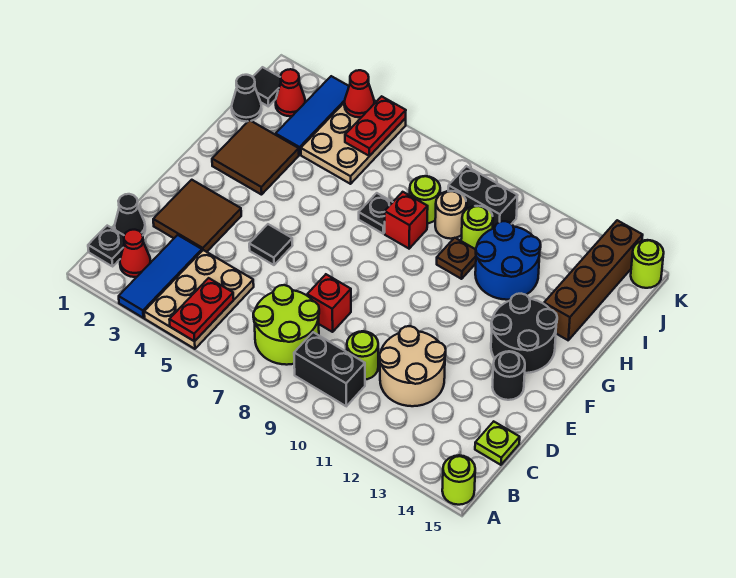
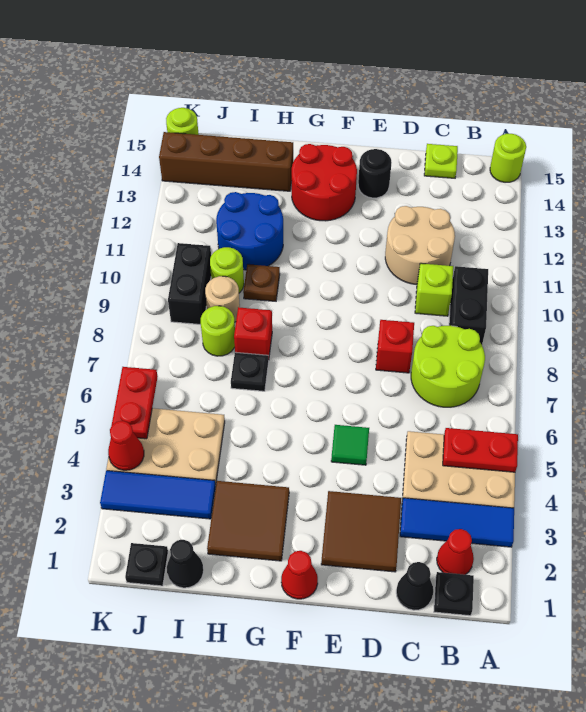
lime 1x1 round brick [347,331,378,379] -> lime 1x1 brick [415,263,453,316]
black 1x1 tile [249,224,292,265] -> green 1x1 tile [331,425,369,465]
black 2x2 round brick [491,294,557,373] -> red 2x2 round brick [292,144,357,221]
black 1x1 tile [253,67,281,106] -> black 1x1 plate [125,543,168,586]
red 1x1 cone [276,69,305,116] -> red 1x1 cone moved to [281,551,318,599]
red 1x2 plate [345,96,406,156] -> red 1x2 plate turned to [111,367,158,439]

